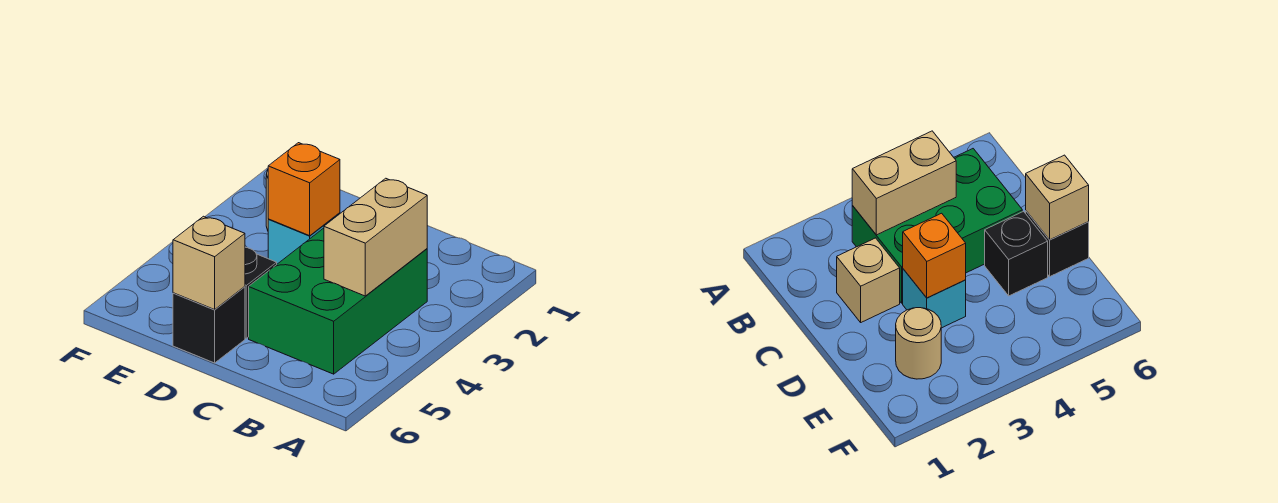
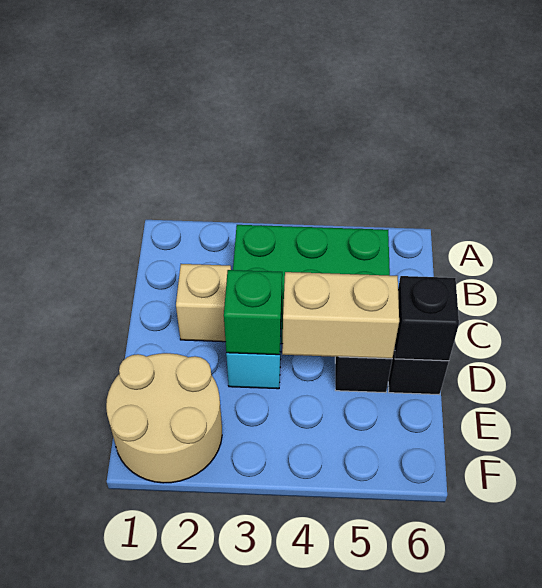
tan 1x2 brick [324,178,427,296] -> tan 1x2 brick moved to [282,272,399,359]
orange 1x1 brick [268,143,340,236] -> green 1x1 brick [224,270,282,355]
tan 1x1 brick [173,216,245,310] -> black 1x1 brick [395,276,459,361]
tan 1x1 round brick [896,308,941,379] -> tan 2x2 round brick [106,353,222,483]

